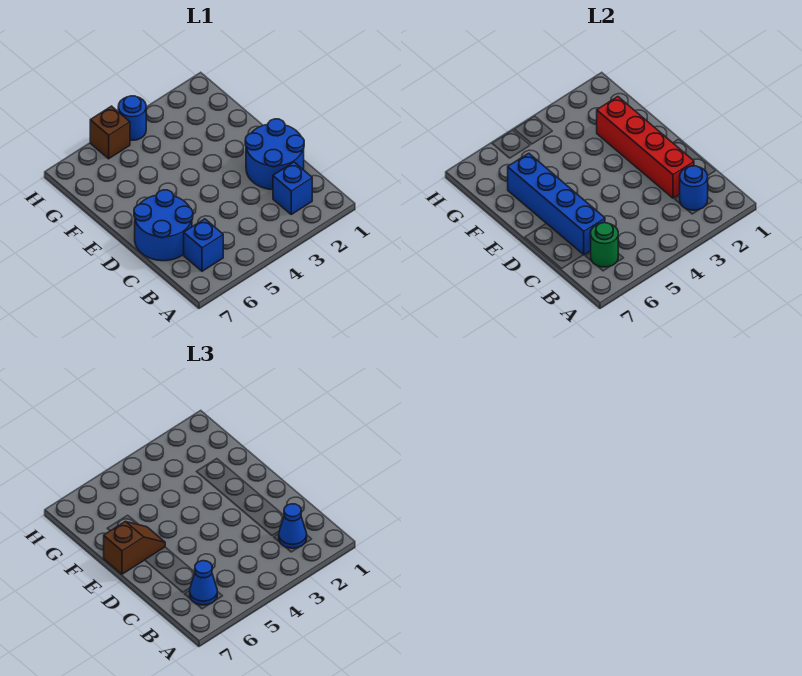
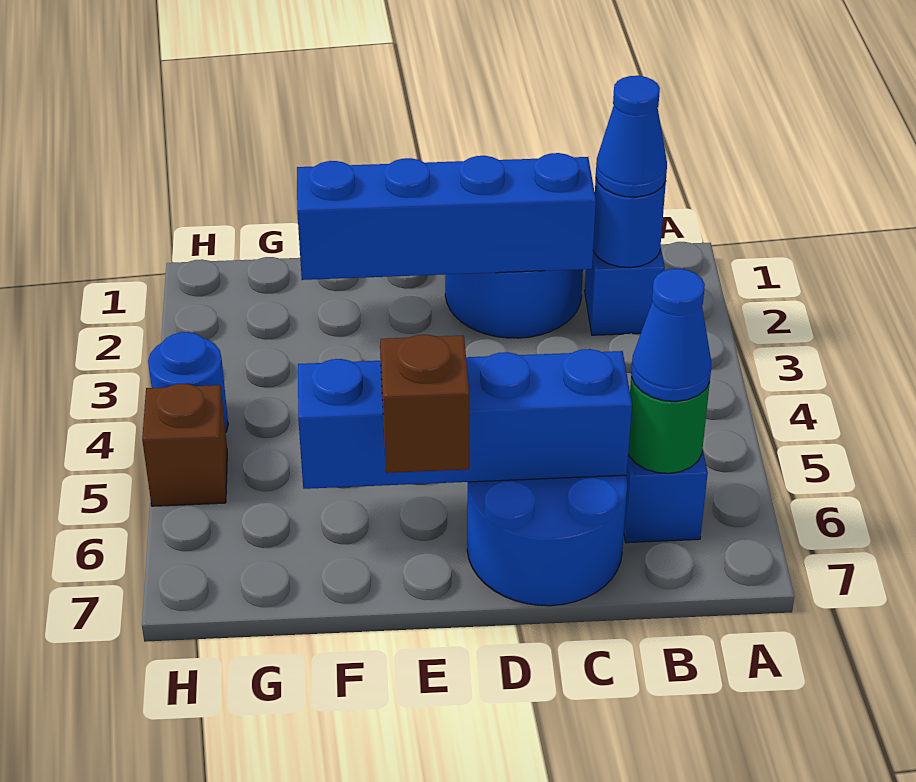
red 1x4 brick [597,97,694,198] -> blue 1x4 brick [297,153,596,280]

